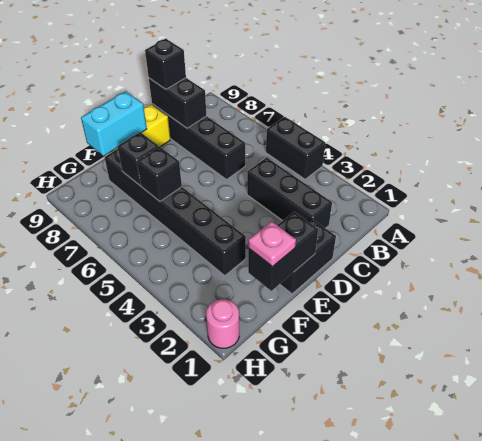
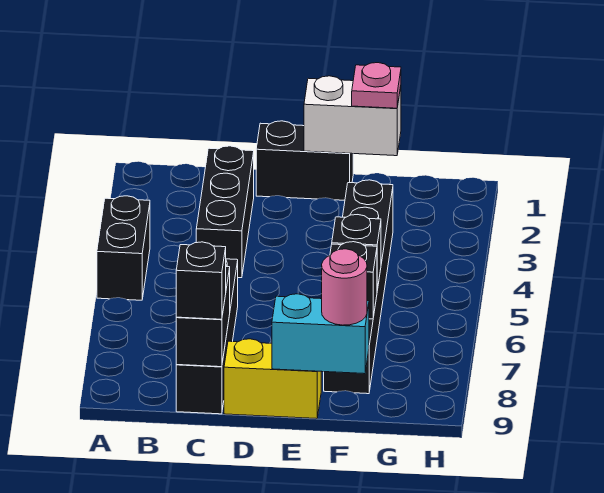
black 1x2 brick [248,212,318,291] -> white 1x2 brick [304,76,401,156]
pink 1x1 round brick [206,299,239,348] -> pink 1x1 round brick moved to [322,249,367,325]

